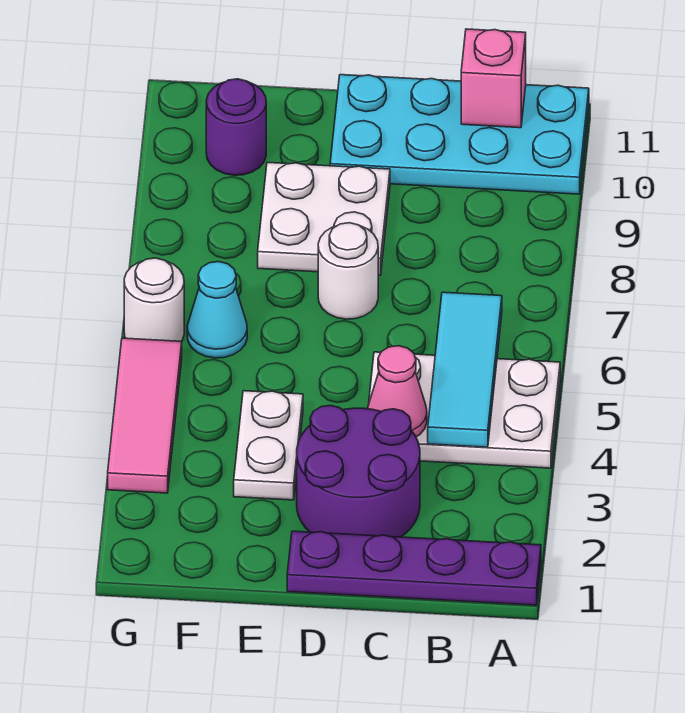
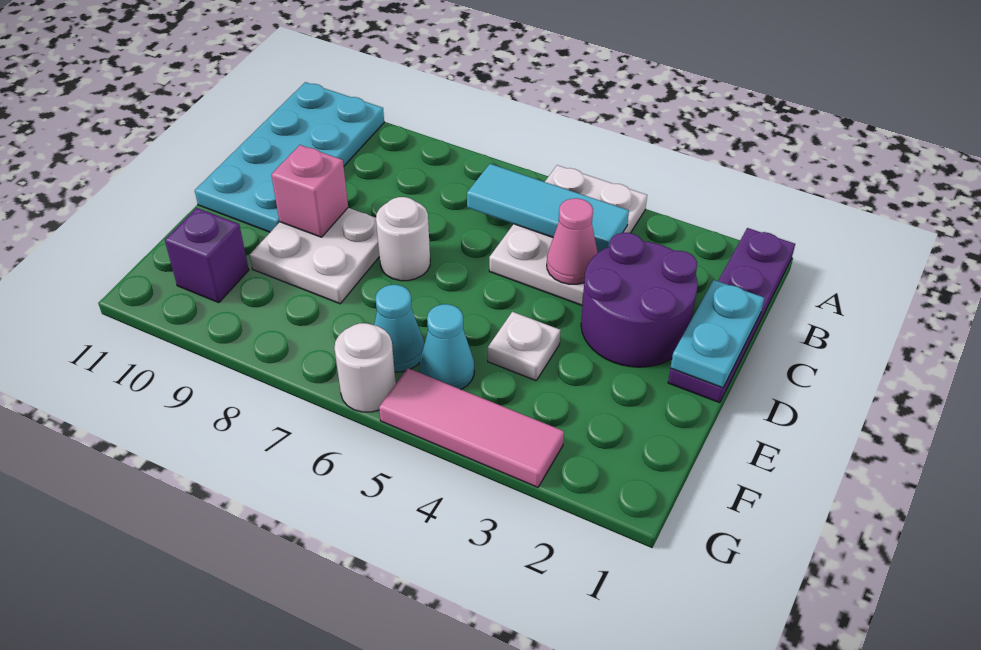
pink 1x1 brick [461,29,526,128] -> pink 1x1 brick moved to [271,145,348,237]
none -> cyan 1x2 plate [671,280,764,388]
white 1x2 plate [234,391,303,500] -> white 1x1 plate [488,312,561,381]
none -> cyan 1x1 cone [420,304,474,389]
purple 1x1 round brick [206,79,266,175] -> purple 1x1 brick [165,208,249,303]

